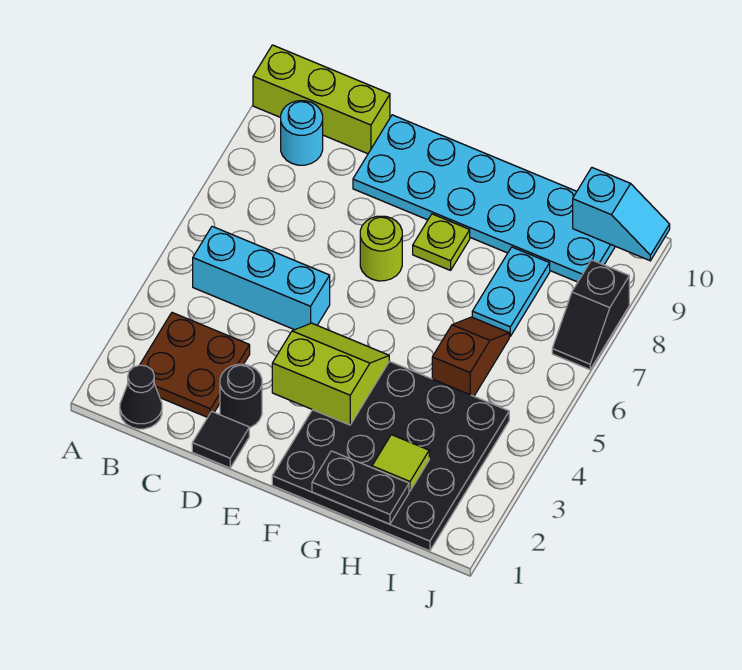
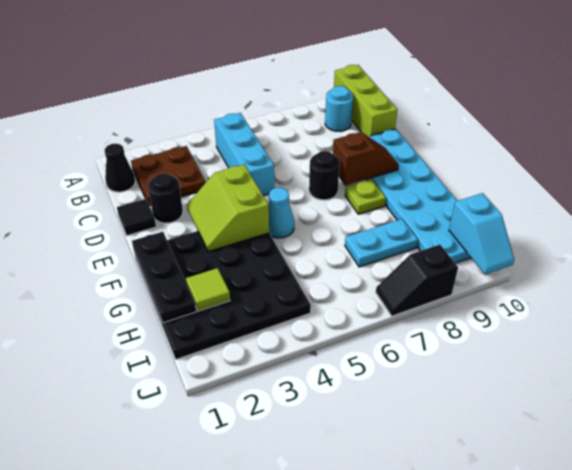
lime 2x2 slope [272,323,389,425] -> lime 2x2 slope turned to [187,165,269,252]
lime 1x1 round brick [360,216,402,281] -> black 1x1 round brick [309,151,340,200]
none -> cyan 1x1 cone [269,188,294,238]
black 1x2 plate [312,451,409,524] -> black 1x3 plate [132,232,196,323]
brown 1x2 slope [432,317,509,396] -> brown 1x2 slope moved to [333,132,399,185]

